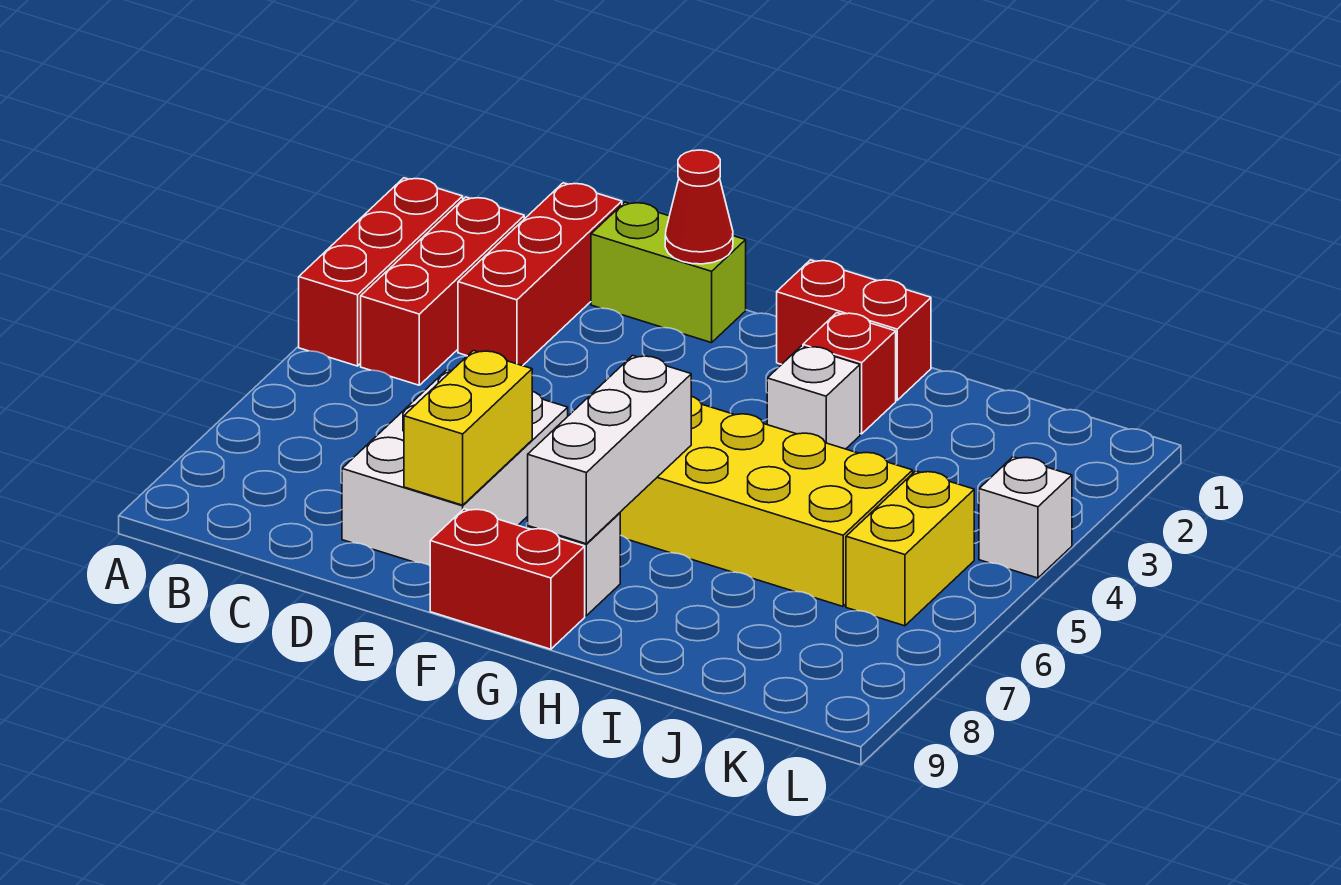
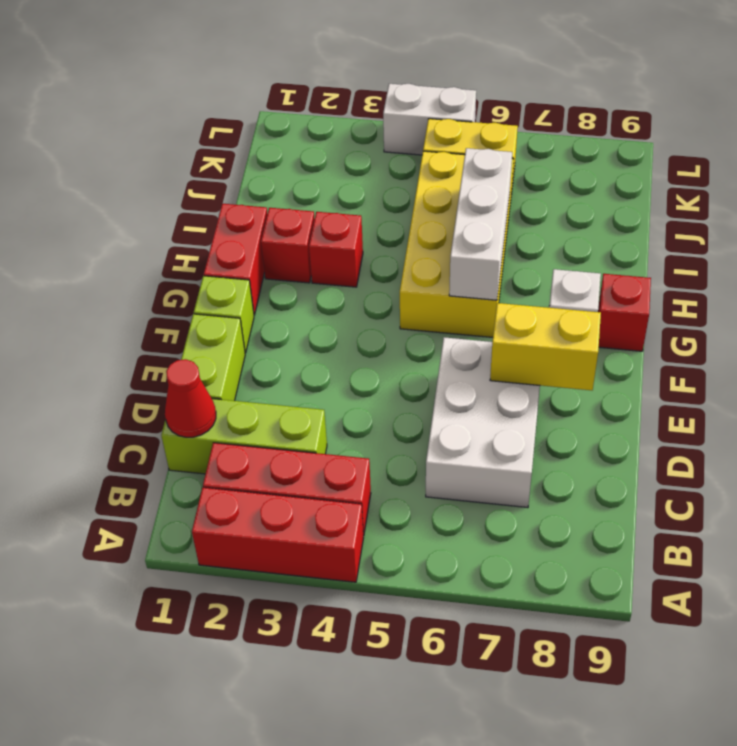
red 1x3 brick [458,183,622,366] -> lime 1x3 brick [161,399,327,474]
white 2x3 brick [342,370,568,566] -> white 2x3 brick turned to [426,337,540,508]
red 1x1 cone [665,150,733,264] -> red 1x1 cone moved to [165,359,216,437]
none -> lime 1x1 brick [194,276,254,353]
red 1x2 brick [430,509,585,649] -> red 1x1 brick [598,274,651,351]
white 1x3 brick [528,355,691,544] -> white 1x3 brick turned to [449,148,512,300]
white 1x1 brick [767,346,860,449] -> red 1x1 brick [309,212,363,287]
white 1x1 brick [979,457,1072,578] -> white 1x2 brick [383,84,476,155]

